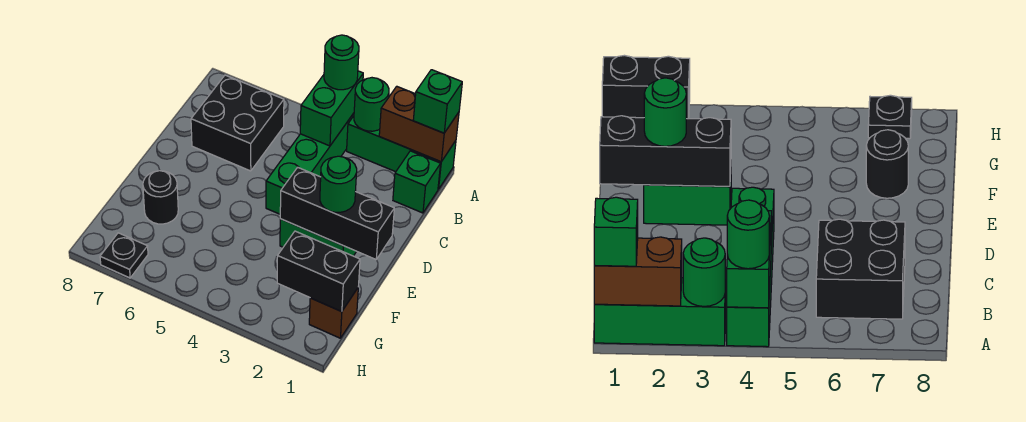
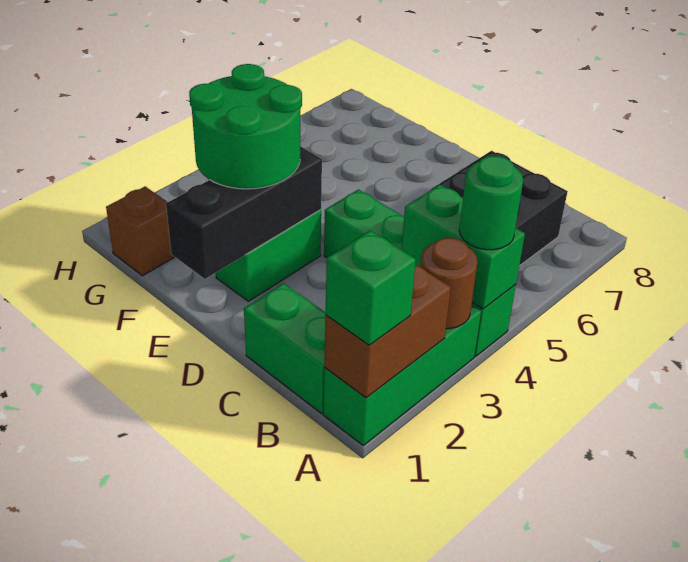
green 1x1 round brick [354,78,389,131] -> brown 1x1 round brick [420,238,478,329]
green 1x1 brick [393,151,441,213] -> green 1x2 brick [244,283,326,413]
green 1x1 round brick [320,156,357,212] -> green 2x2 round brick [189,64,302,189]
black 1x1 round brick [143,170,178,224] -> none
black 1x2 brick [277,231,360,312] -> none
black 1x1 plate [100,233,148,278] -> none

